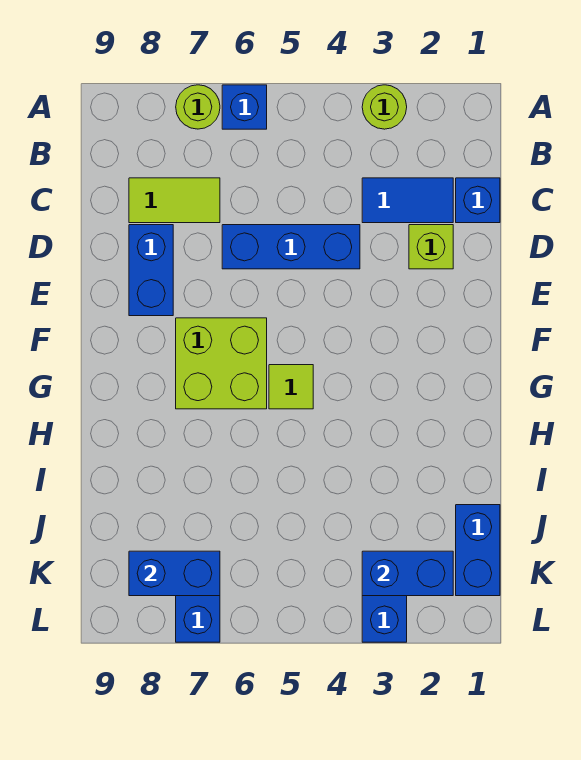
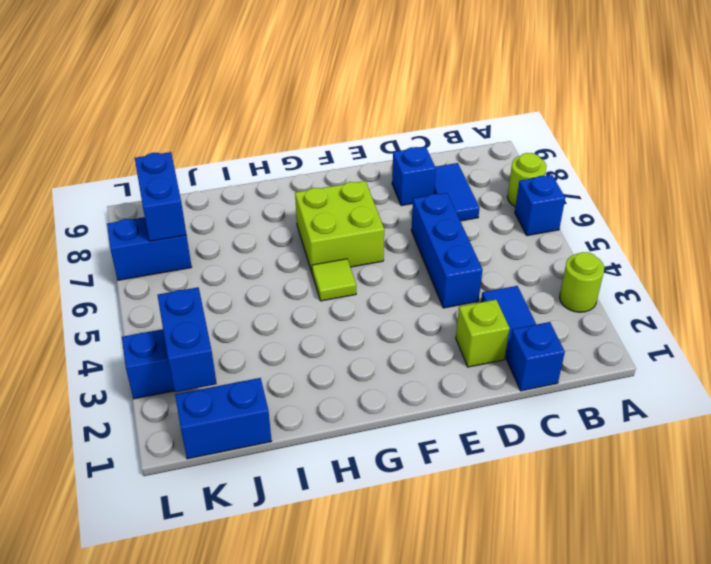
lime 1x2 tile [129,178,220,223] -> blue 1x2 tile [434,163,479,221]
blue 1x2 brick [129,225,173,316] -> blue 1x1 brick [392,147,436,206]

